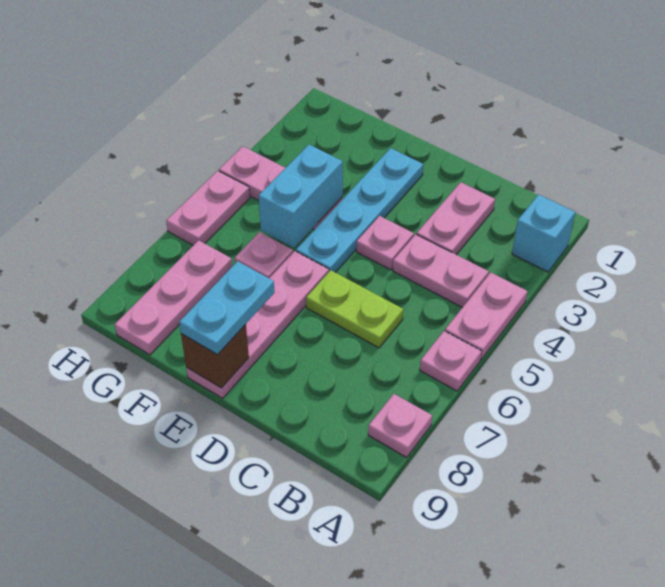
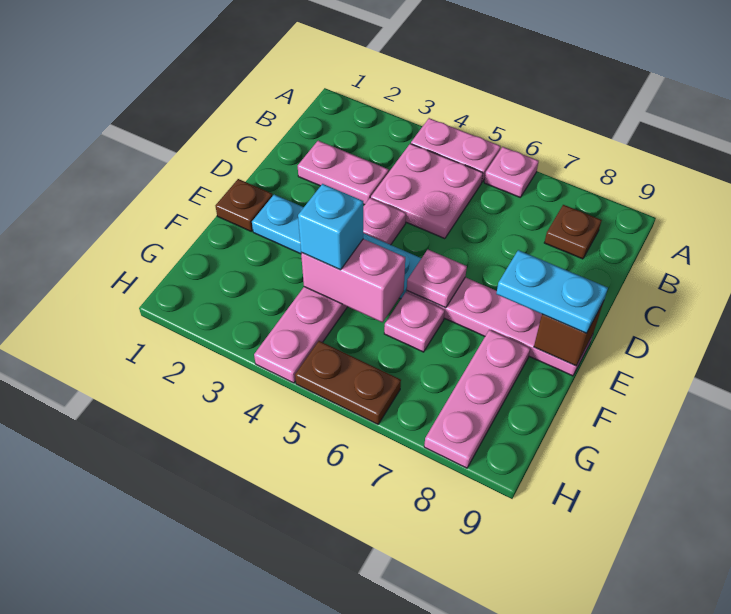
cyan 1x1 brick [512,195,575,272] -> cyan 1x1 brick moved to [298,184,363,270]
pink 1x1 plate [368,394,432,457] -> pink 1x1 plate moved to [407,250,467,308]
pink 1x2 plate [393,234,489,307] -> pink 2x2 plate [371,144,483,239]
none -> brown 1x1 plate [544,205,602,259]
lime 1x2 plate [306,270,403,348] -> none
none -> brown 1x1 plate [216,179,272,231]
cyan 1x2 brick [259,145,343,248] -> pink 1x2 brick [301,239,405,322]
pink 1x3 plate [115,240,232,355] -> pink 1x3 plate turned to [424,330,530,468]
pink 1x2 plate [166,171,250,245] -> brown 1x2 plate [295,341,401,424]

